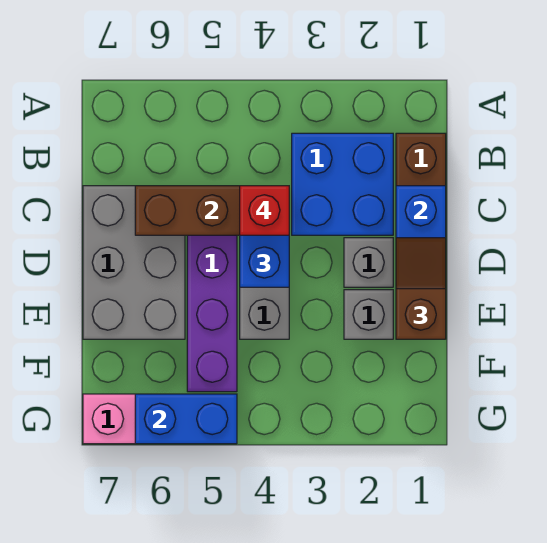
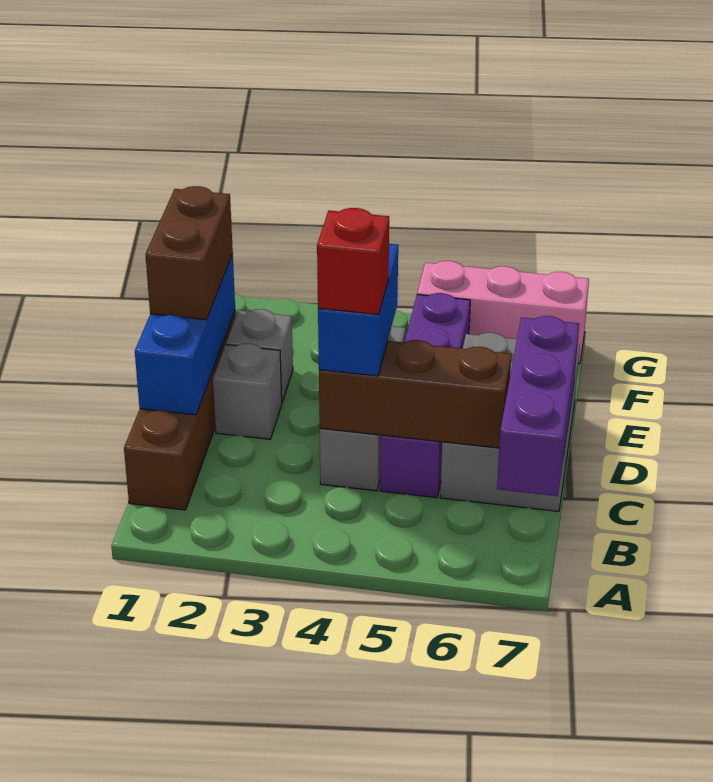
blue 2x2 brick [292,133,393,235] -> none
none -> purple 1x3 brick [497,316,579,496]
brown 1x2 slope [396,238,446,339] -> brown 1x2 brick [145,186,233,320]
blue 1x2 brick [135,394,237,444] -> none

